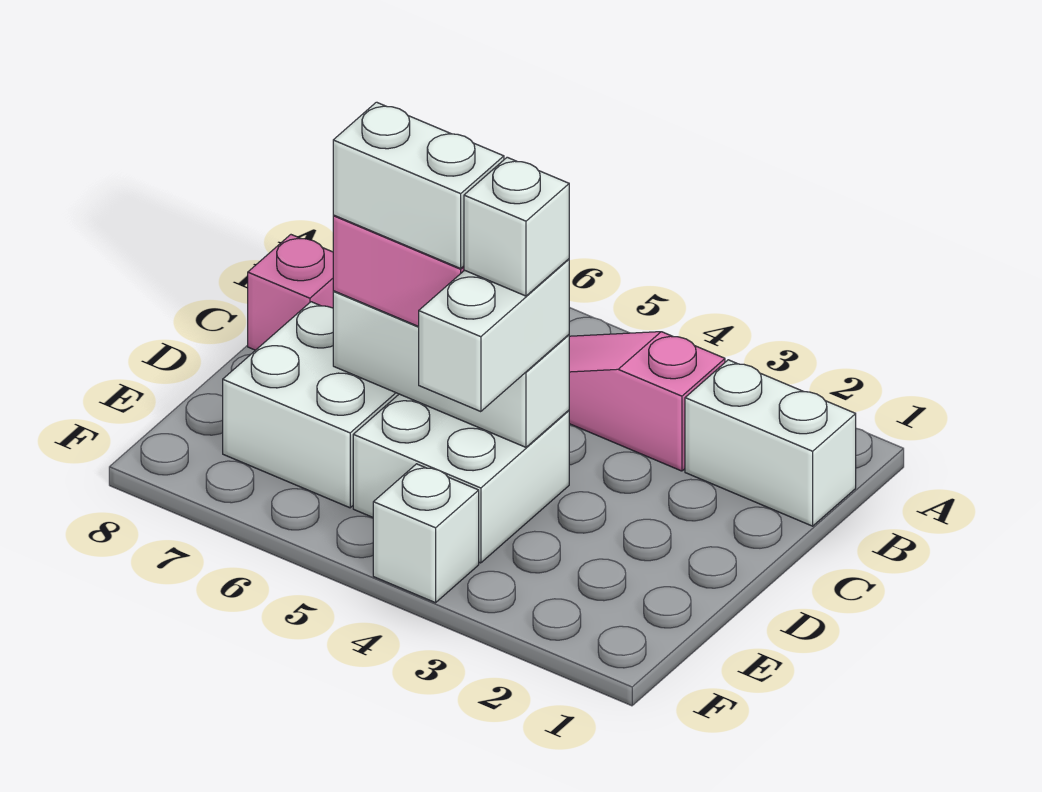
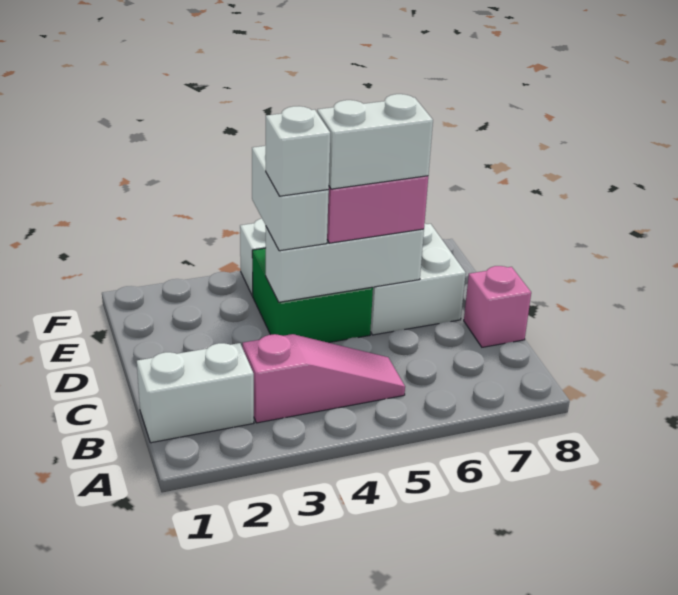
white 2x2 brick [353,394,569,563] -> green 2x2 brick [252,248,373,343]

